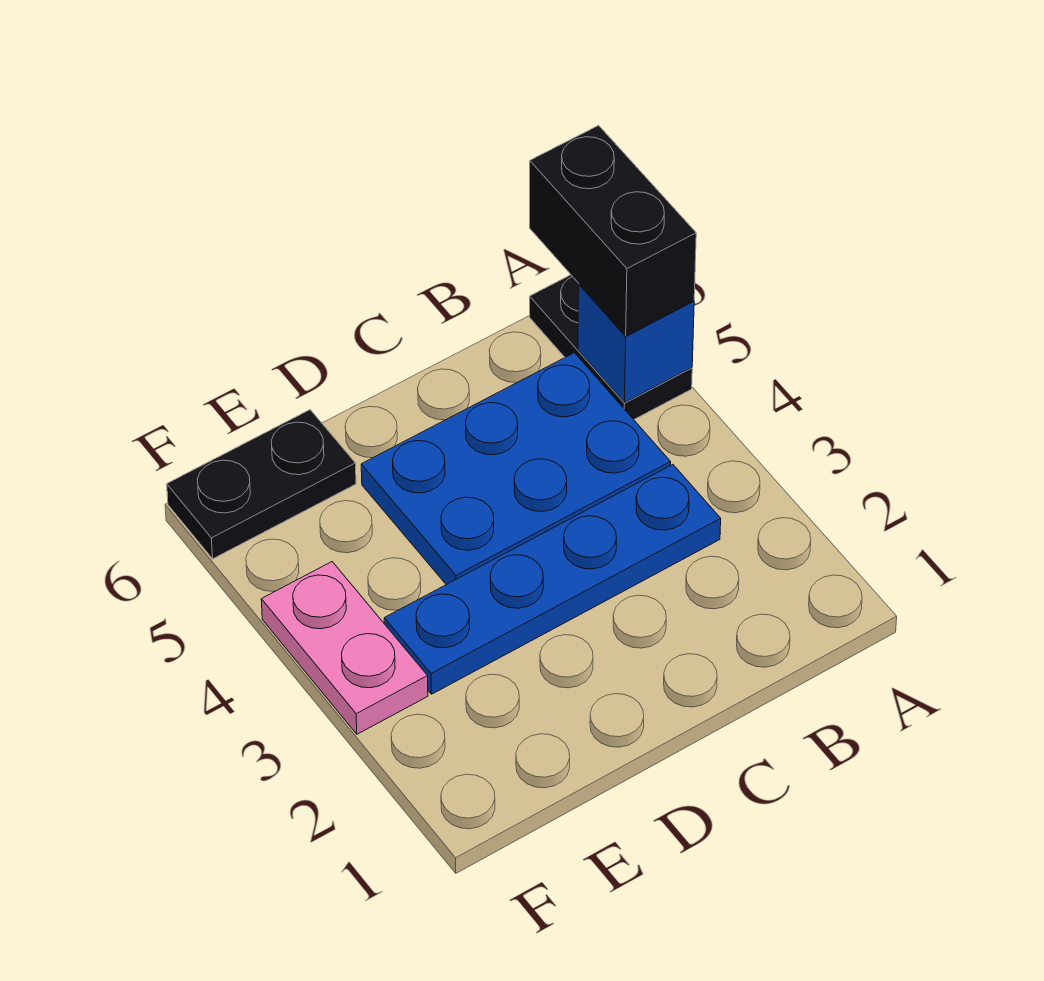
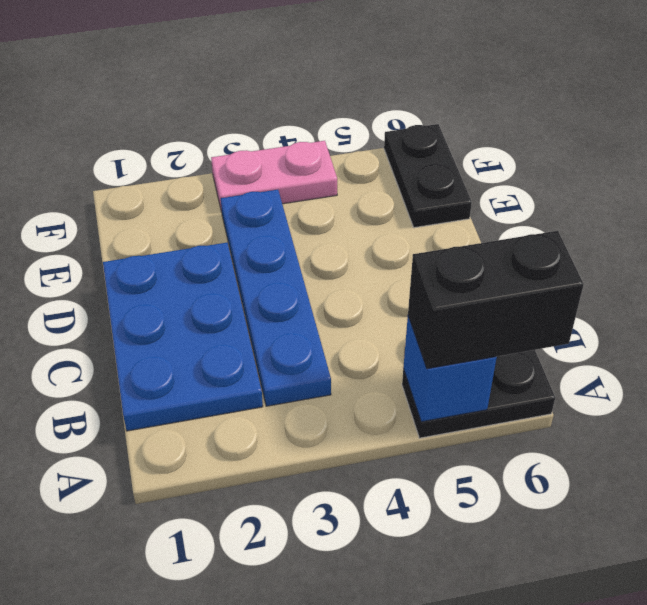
blue 2x3 plate [361,353,671,585] -> blue 2x3 plate moved to [103,243,263,431]

